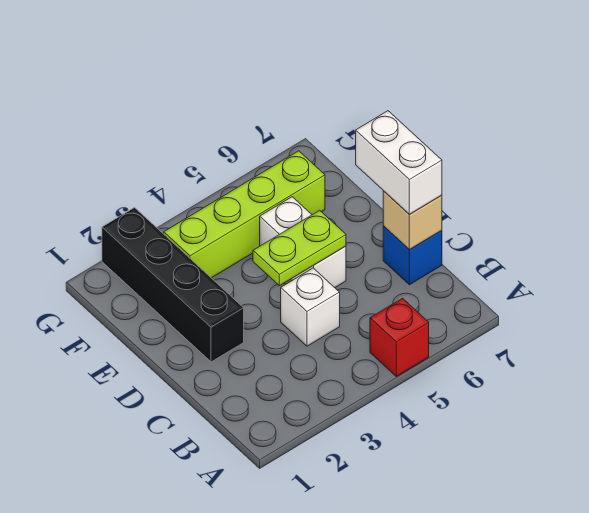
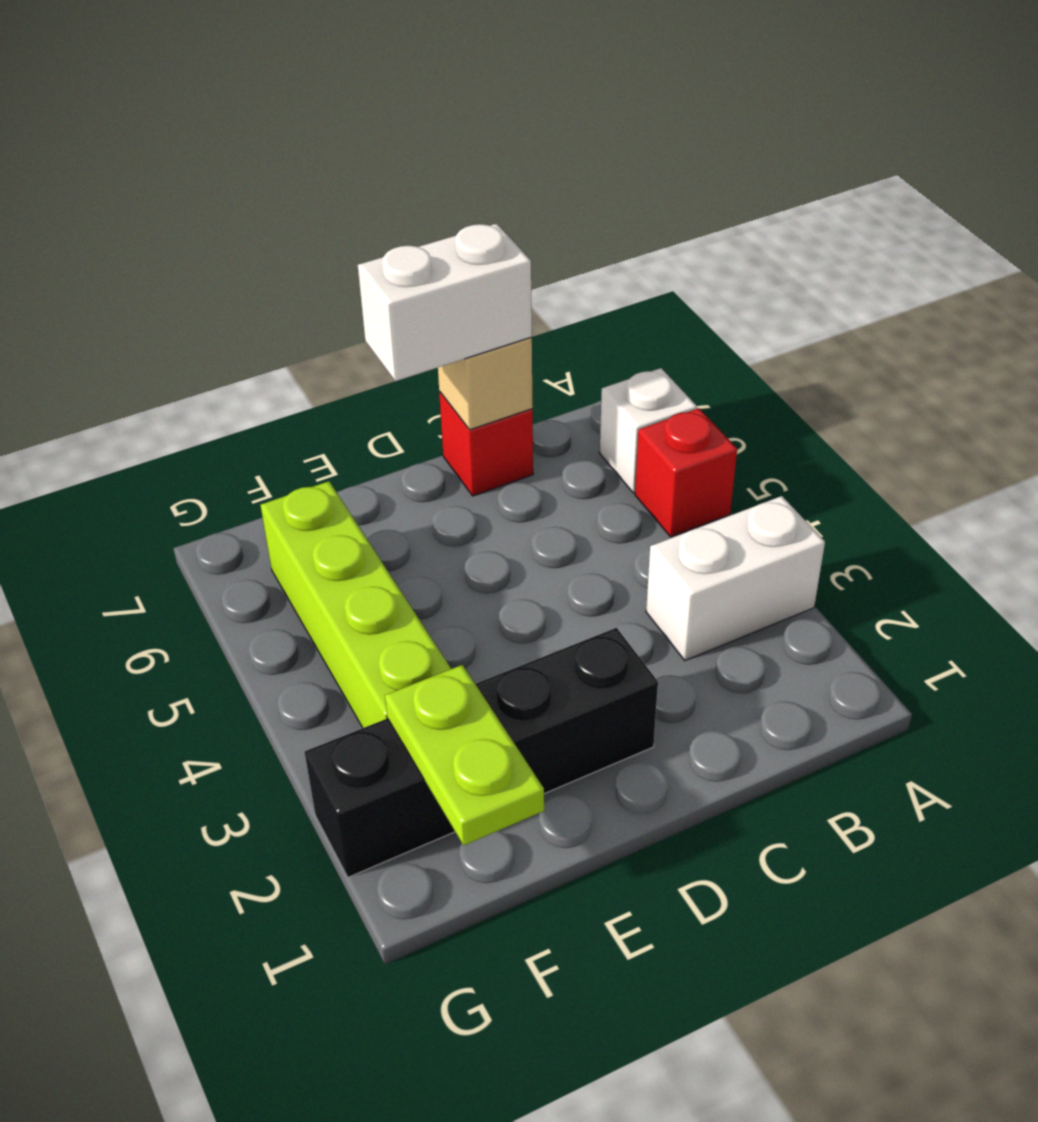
white 1x1 brick [281,268,340,346] -> white 1x1 brick moved to [600,368,697,493]
blue 1x1 brick [383,226,442,285] -> red 1x1 brick [439,392,533,496]
lime 1x2 plate [253,210,346,286] -> lime 1x2 plate moved to [385,665,544,846]
white 1x2 brick [260,197,346,287] -> white 1x2 brick moved to [646,496,825,661]

